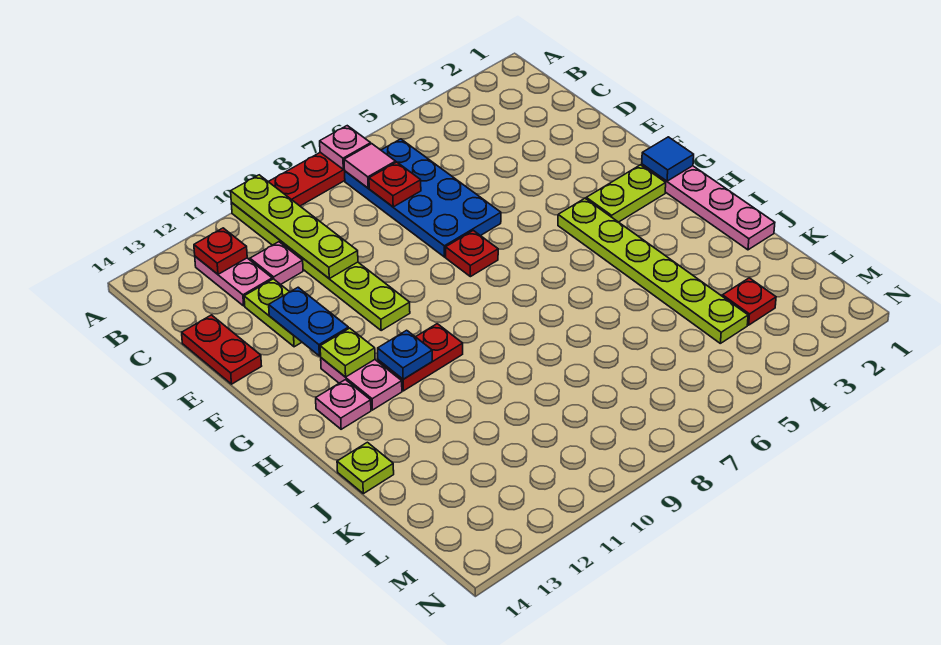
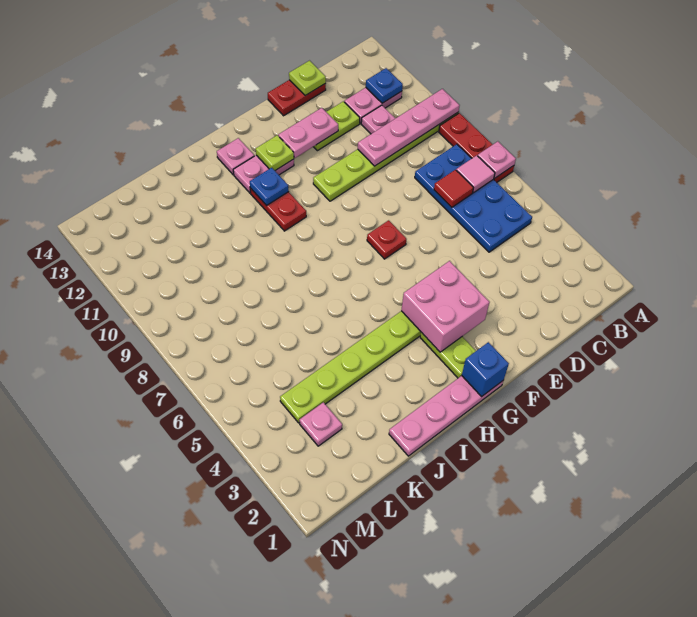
lime 1x4 plate [231,175,358,278] -> pink 1x4 plate [358,89,460,166]
blue 2x4 plate [345,139,501,257] -> blue 2x4 plate turned to [415,144,532,252]
red 1x1 plate [194,228,247,274] -> blue 1x1 plate [366,68,403,103]
red 1x1 plate [369,162,421,207] -> red 1x1 tile [434,170,473,207]
blue 1x2 plate [269,287,349,356] -> pink 1x2 plate [278,108,338,158]
none -> pink 2x2 brick [401,261,490,352]
blue 1x1 tile [642,137,694,181] -> blue 1x1 brick [462,342,509,397]
lime 1x1 plate [337,442,394,494] -> lime 1x1 plate moved to [289,61,326,96]
red 1x1 plate [723,278,776,325] -> pink 1x1 plate [299,402,342,446]

